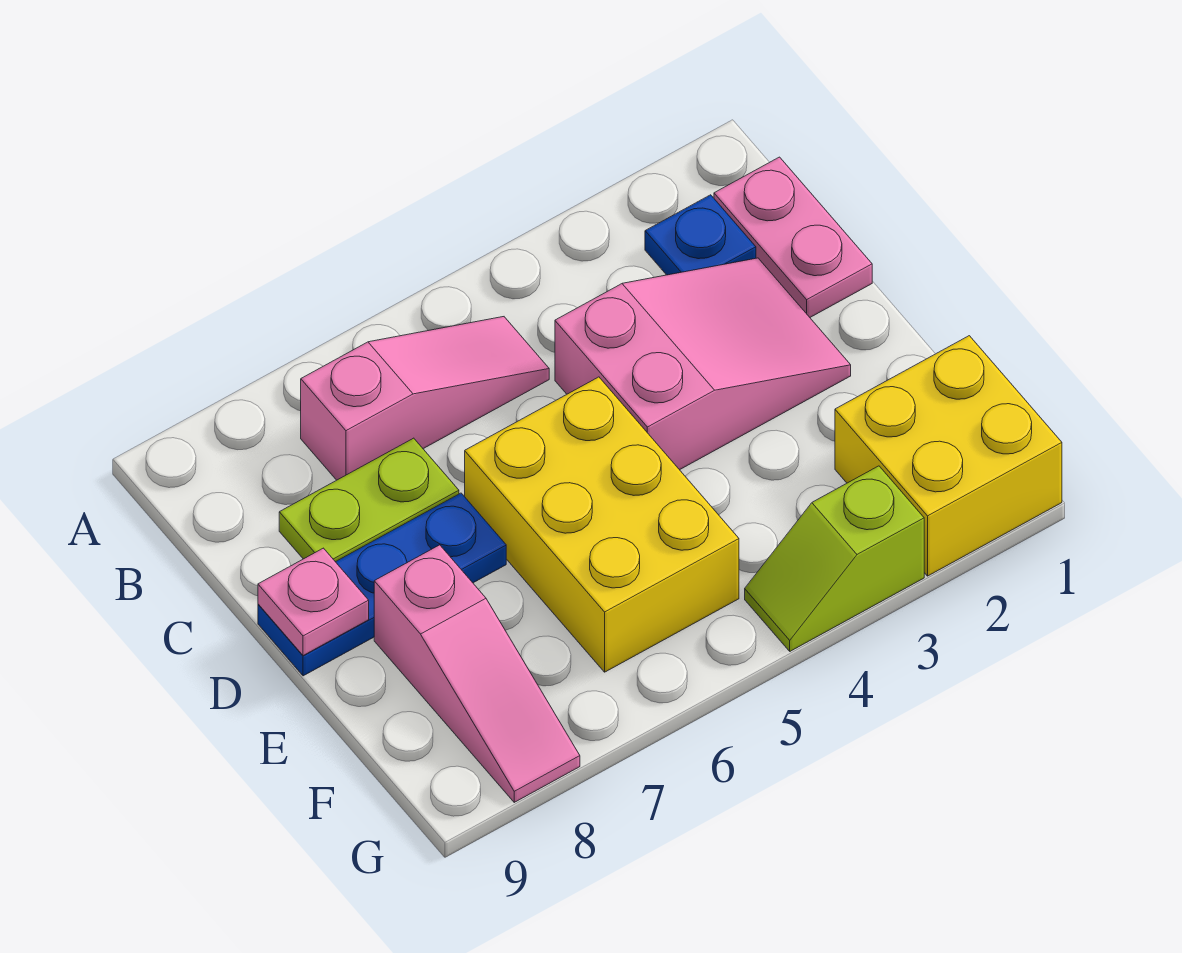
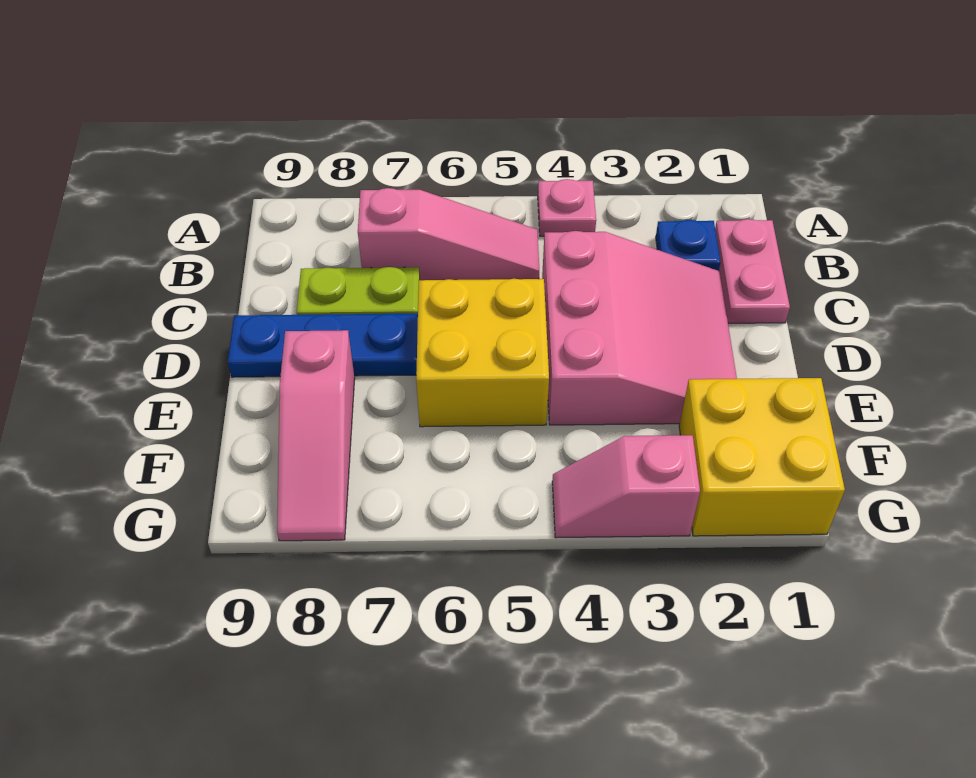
pink 2x3 slope [555,258,851,470] -> pink 3x3 slope [542,231,737,425]
yellow 2x3 brick [465,377,739,672] -> yellow 2x2 brick [416,279,549,427]
pink 1x1 plate [258,548,369,656] -> pink 1x1 plate moved to [538,179,596,236]
lime 1x2 slope [745,466,924,651] -> pink 1x2 slope [552,435,700,538]

